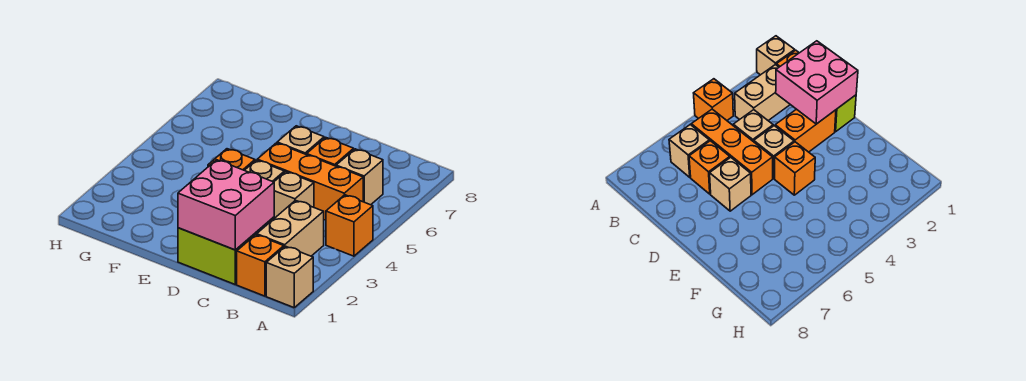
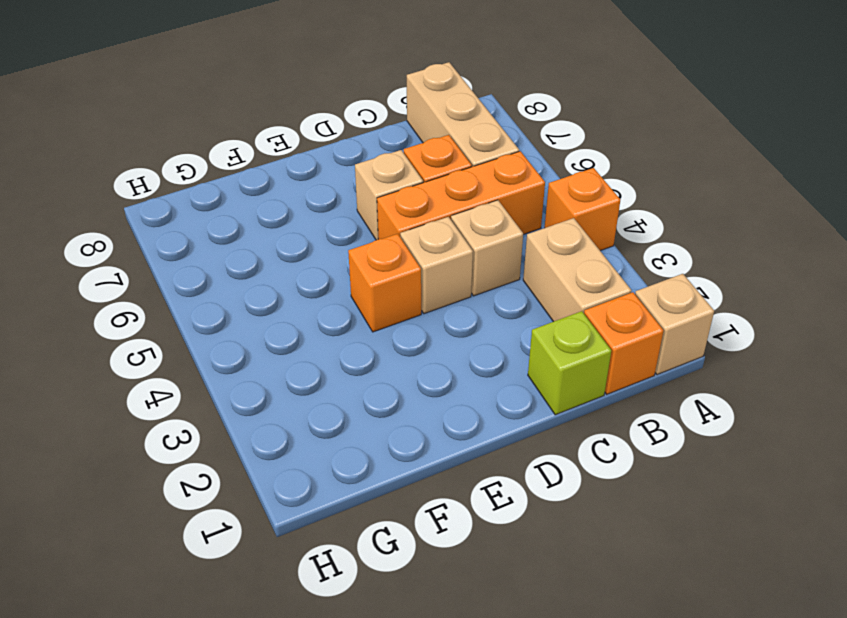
tan 1x1 brick [336,149,383,205] -> tan 1x3 brick [407,62,519,167]
lime 1x2 brick [178,228,254,284] -> lime 1x1 brick [528,311,611,415]
pink 2x2 brick [178,160,274,250] -> none
orange 1x2 brick [775,109,836,152] -> none

